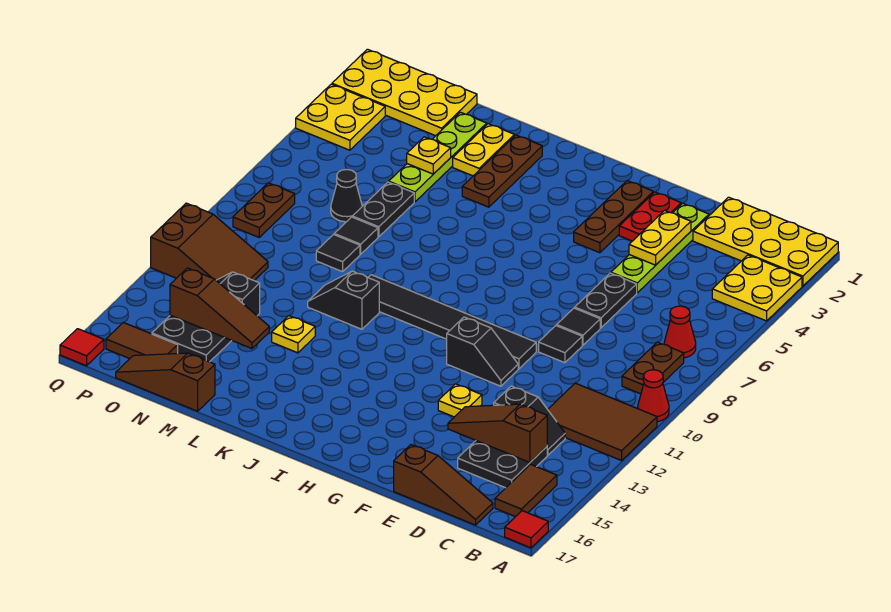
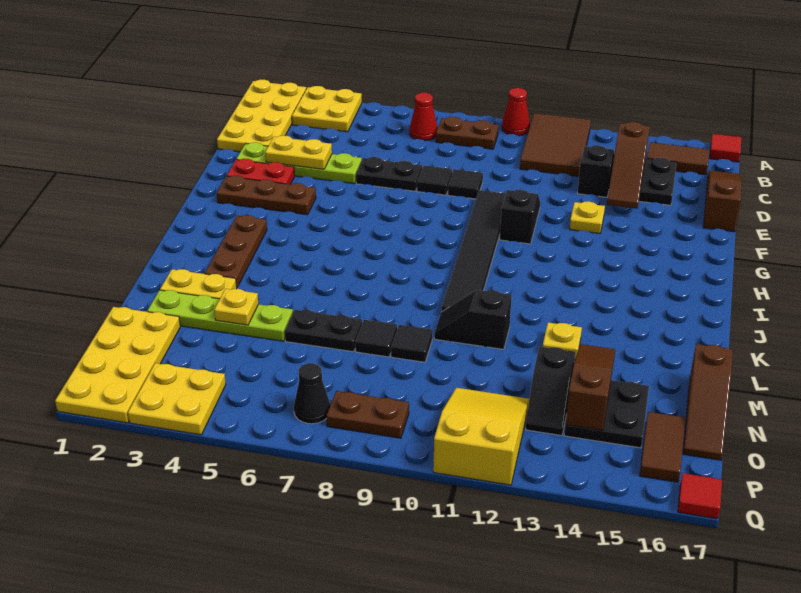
brown 1x3 plate [462,135,542,207] -> brown 1x3 plate turned to [205,215,267,287]
black 1x2 slope [308,271,379,329] -> black 1x2 slope turned to [434,290,512,349]
black 1x1 cone [331,169,362,222] -> black 1x1 cone moved to [294,363,330,424]
brown 2x3 slope [151,203,268,280] -> yellow 2x3 slope [433,388,529,485]

